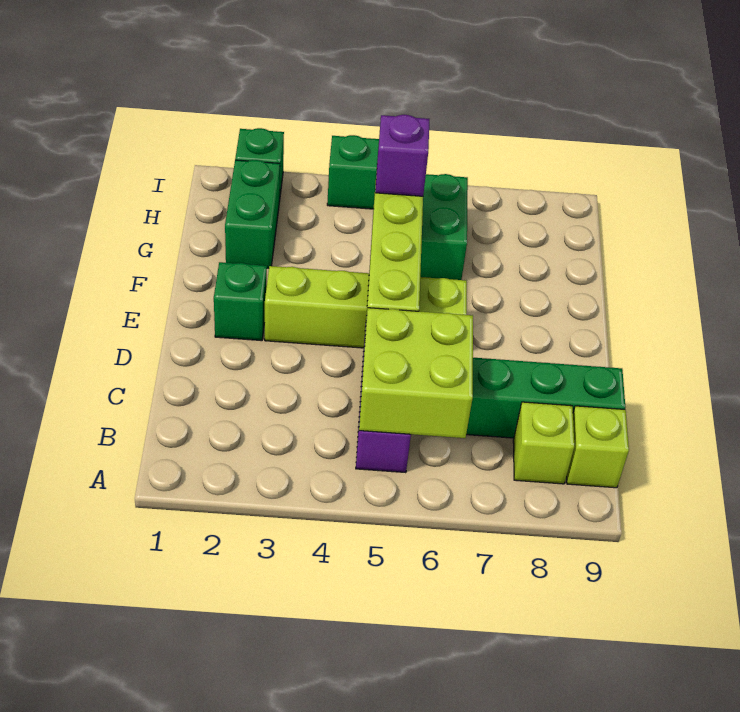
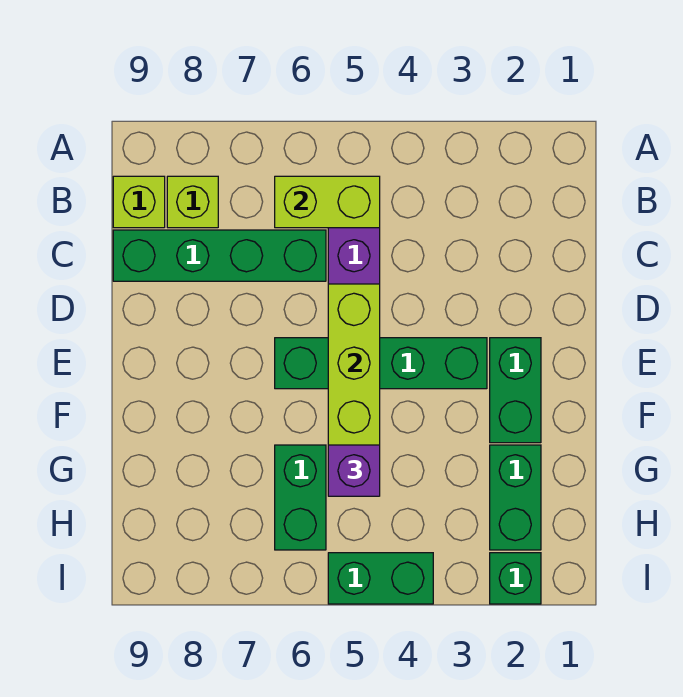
lime 2x2 brick [359,308,473,438] -> lime 1x2 brick [275,176,380,228]
green 1x1 brick [214,262,267,341] -> green 1x2 brick [490,338,541,443]
lime 1x4 brick [265,266,467,348] -> green 1x4 brick [275,338,487,389]

